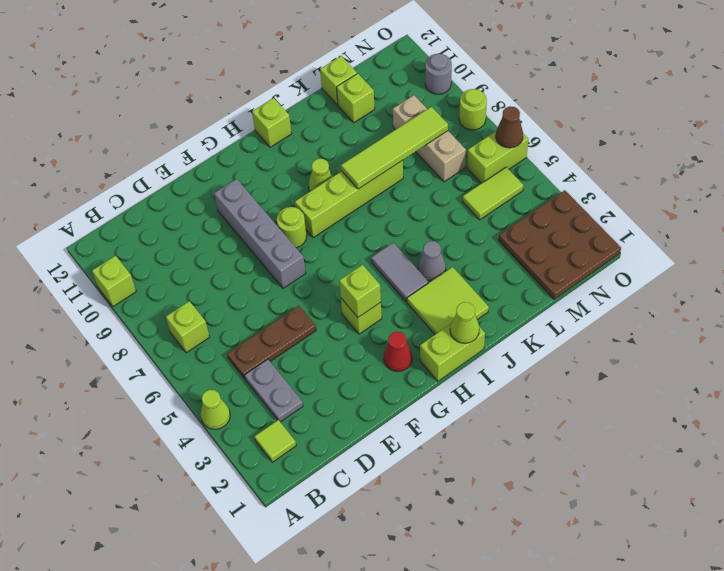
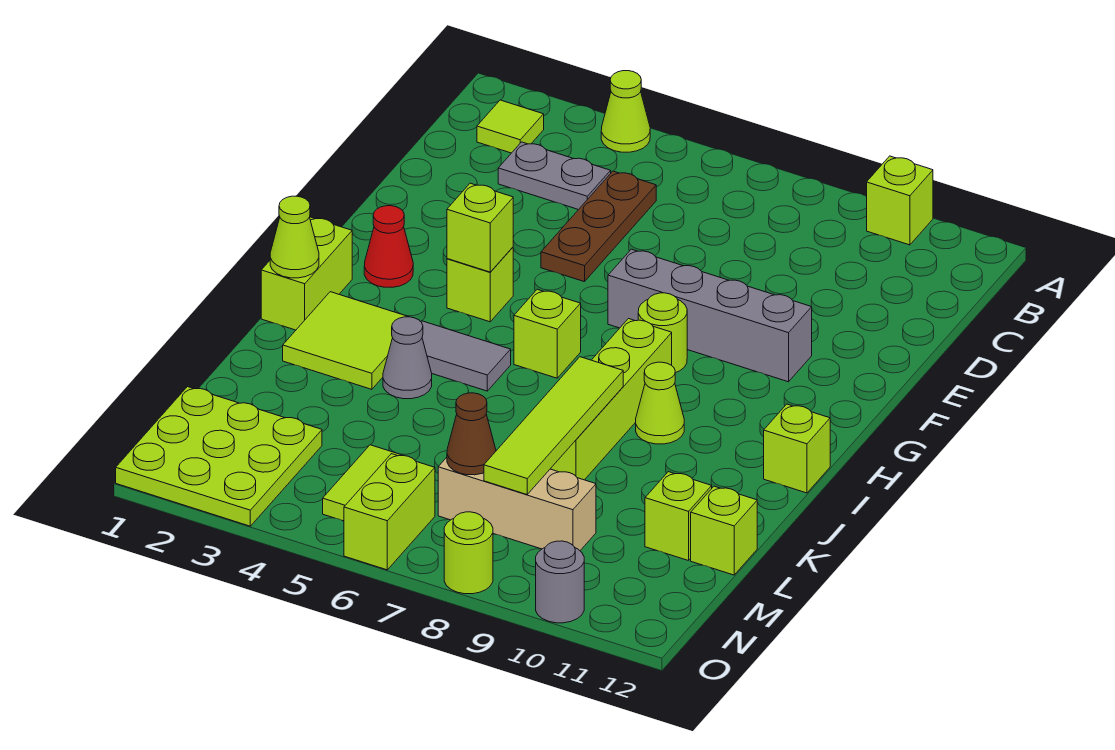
lime 1x1 brick [166,301,209,353] -> lime 1x1 brick moved to [514,289,581,378]
brown 3x3 plate [499,190,621,300] -> lime 3x3 plate [116,387,322,526]
brown 1x1 cone [496,106,523,148] -> brown 1x1 cone moved to [447,393,496,475]

